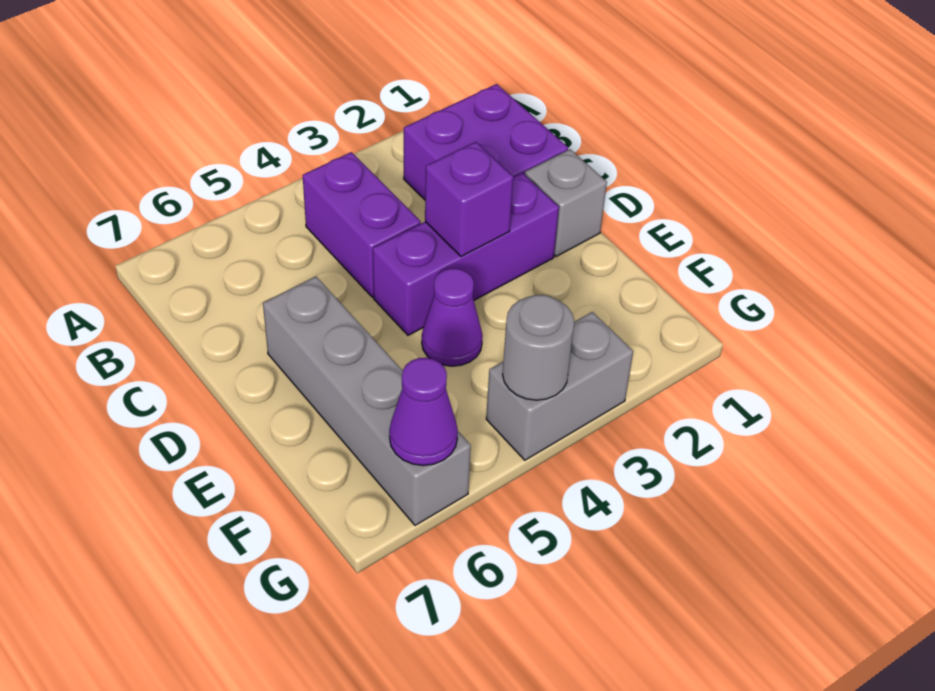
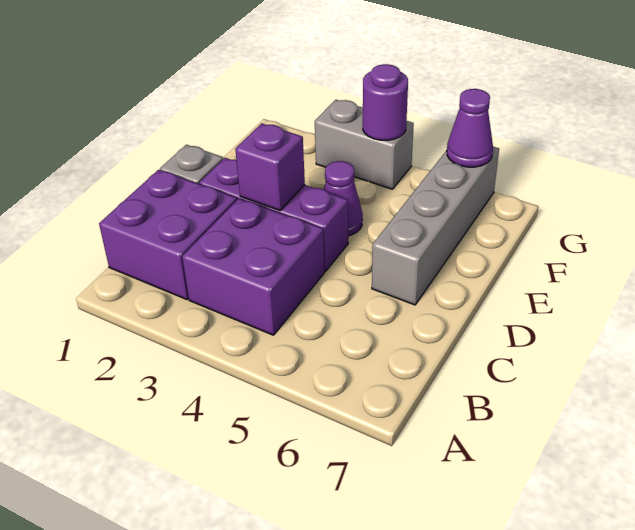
purple 1x2 brick [303,152,421,297] -> purple 2x2 brick [182,199,324,335]
grey 1x1 round brick [503,295,574,400] -> purple 1x1 round brick [363,64,408,140]

